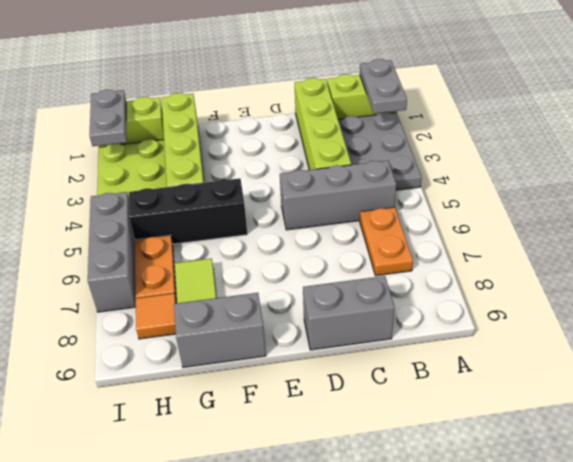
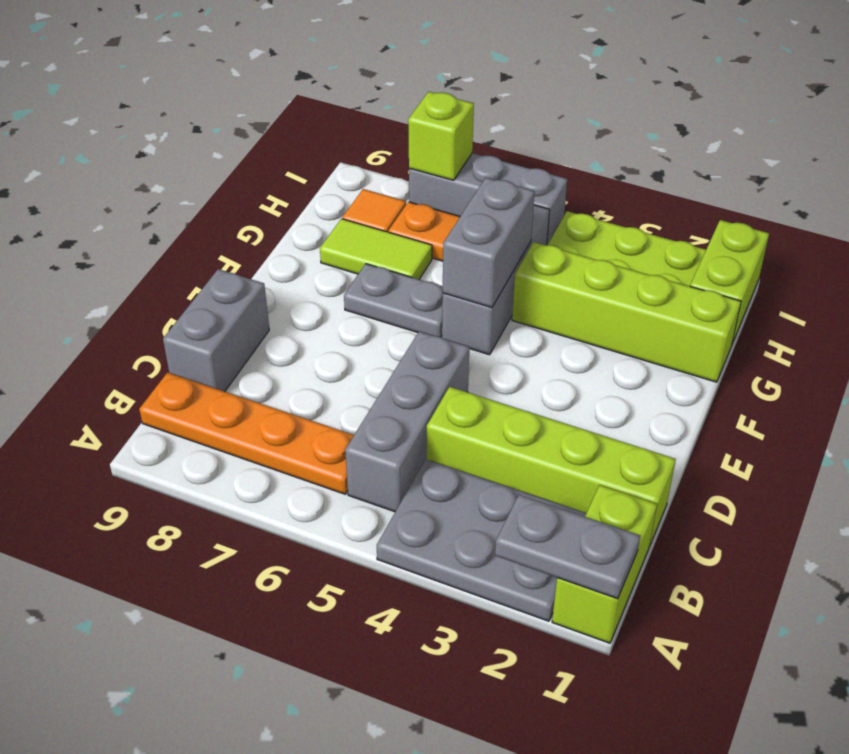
orange 1x2 plate [360,207,413,276] -> orange 1x4 plate [139,372,354,494]
black 1x3 brick [129,178,247,244] -> grey 1x3 brick [442,205,550,355]
grey 1x2 brick [174,293,266,367] -> grey 1x2 brick moved to [443,178,535,308]
grey 1x2 plate [89,90,127,146] -> grey 1x2 plate moved to [344,264,443,337]
none -> lime 1x1 brick [408,92,474,180]

